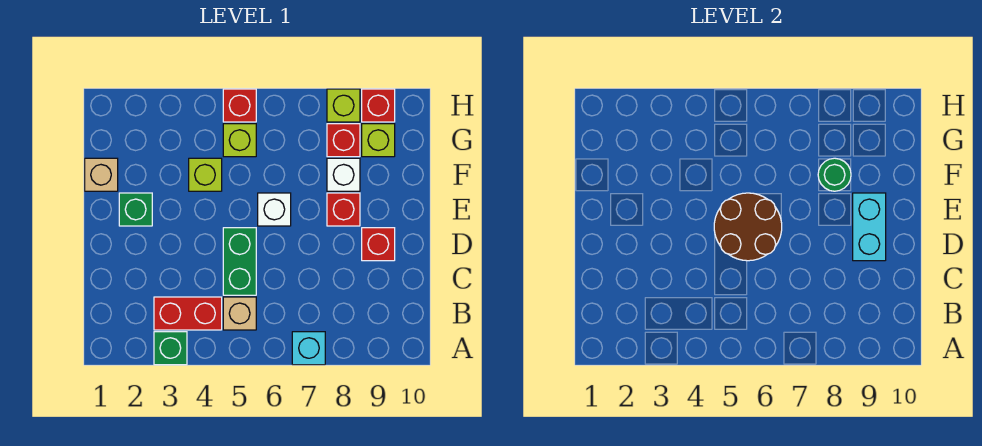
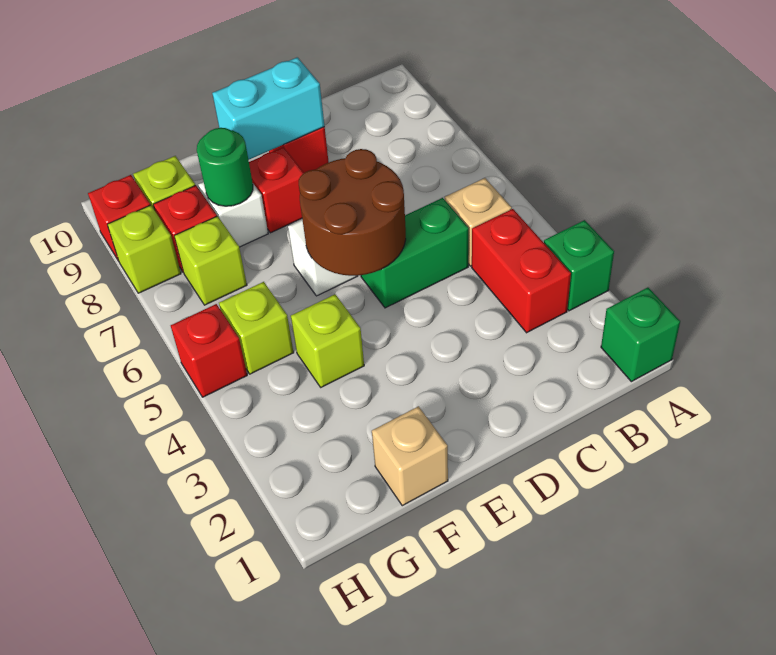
cyan 1x1 brick [292,332,325,365] -> none
green 1x1 brick [119,193,152,226] -> green 1x1 brick moved to [601,288,680,382]
none -> lime 1x1 brick [174,216,247,305]

